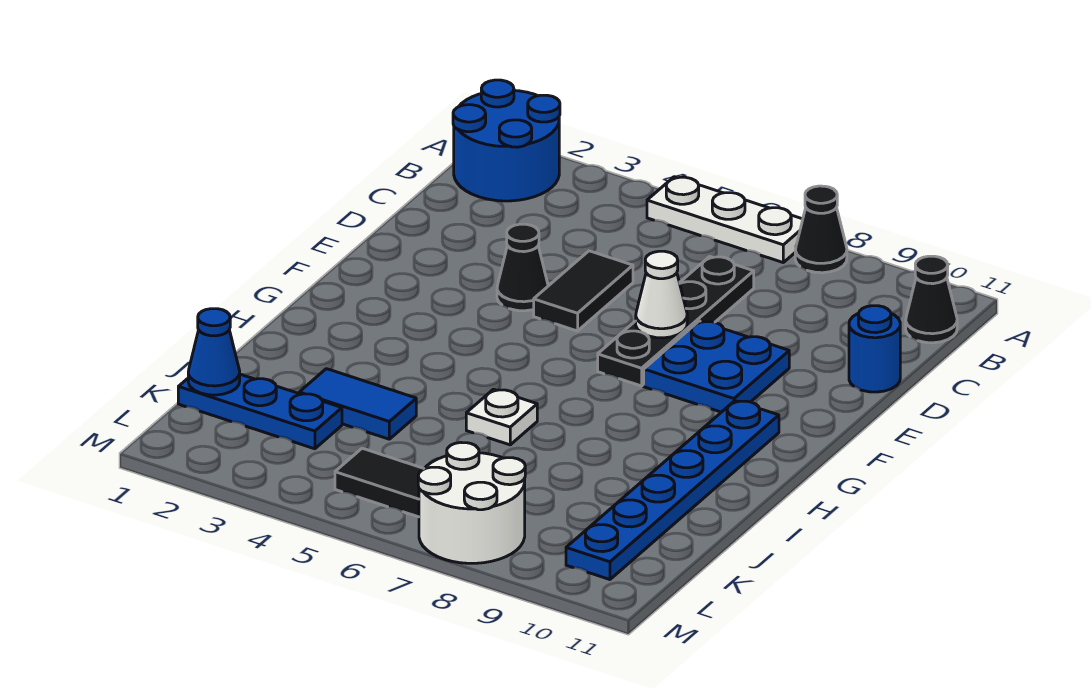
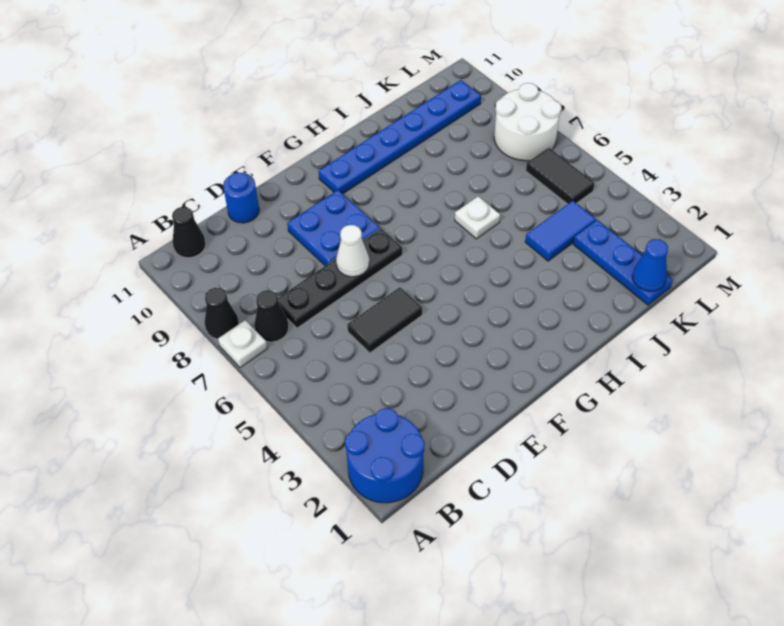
white 1x3 plate [647,177,803,262] -> white 1x1 plate [218,320,267,368]
black 1x1 cone [497,224,548,311] -> black 1x1 cone moved to [254,290,289,342]
blue 1x2 tile [299,369,416,439] -> blue 1x2 tile turned to [525,201,596,261]

